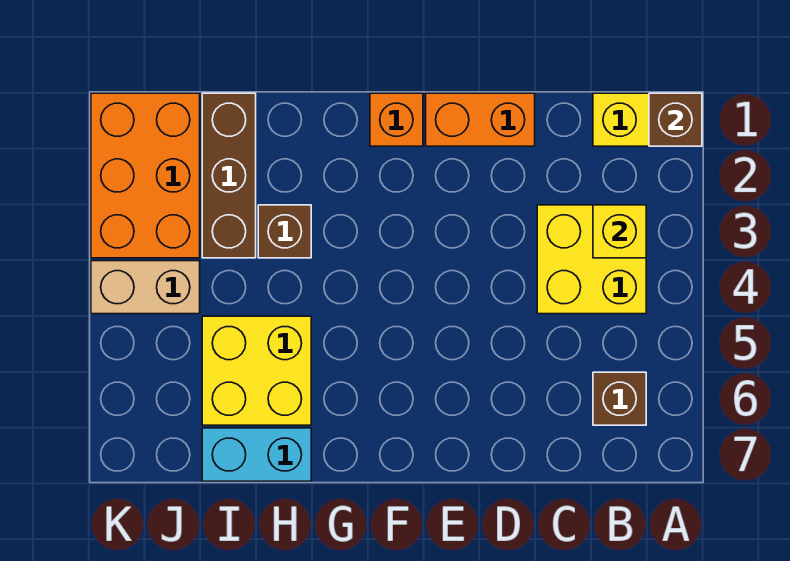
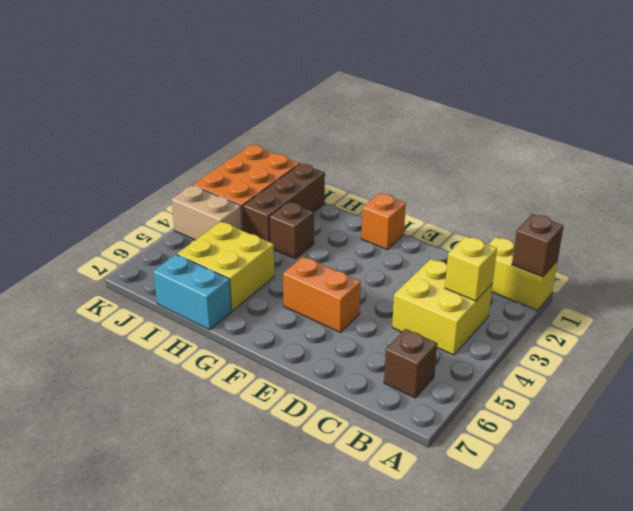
orange 1x2 brick [426,93,535,146] -> orange 1x2 brick moved to [283,257,361,332]

